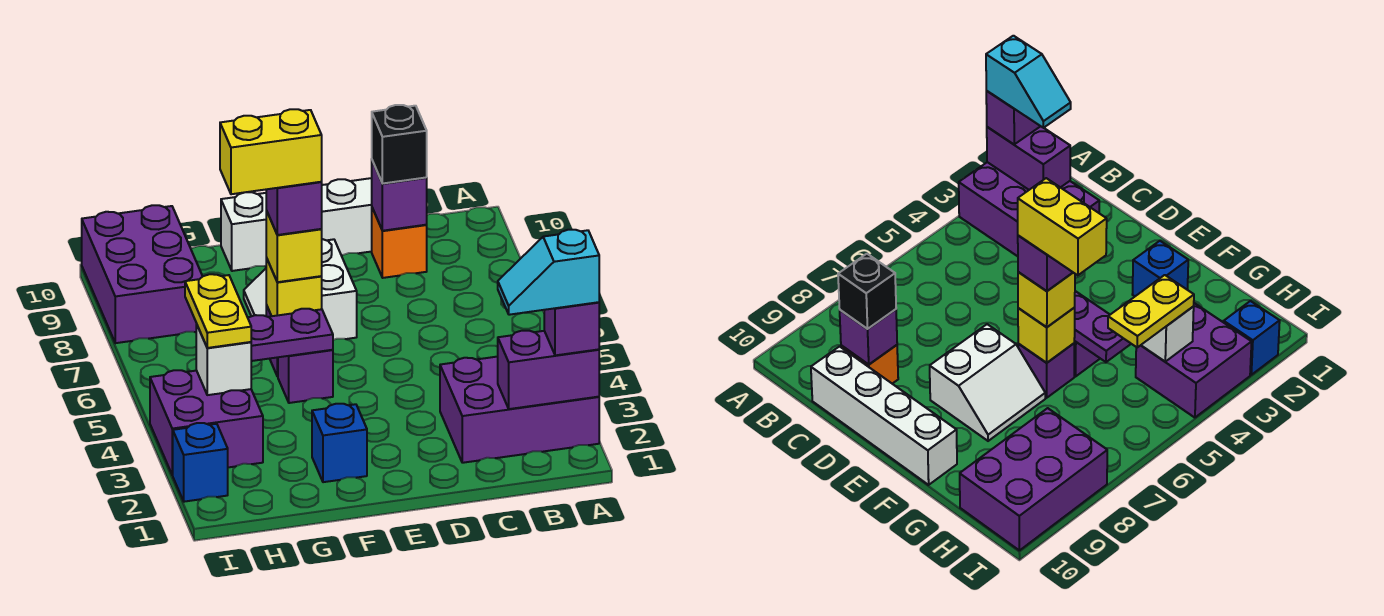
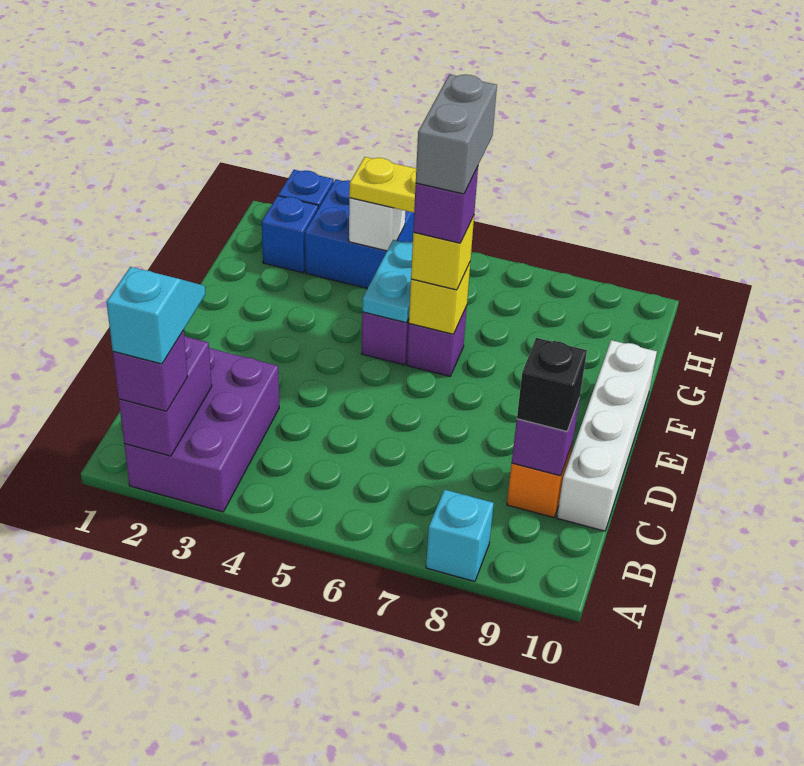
none -> cyan 1x1 brick [426,490,494,582]
white 2x2 slope [244,239,357,340] -> none
blue 1x1 brick [312,404,367,482] -> blue 1x1 brick moved to [262,196,318,273]
purple 1x2 plate [248,309,333,361] -> cyan 1x2 plate [362,240,413,323]
yellow 1x2 brick [220,109,322,194] -> grey 1x2 brick [416,74,497,194]
purple 2x2 brick [150,370,263,475] -> blue 2x2 brick [305,179,414,288]
purple 2x3 brick [82,205,203,343] -> none

